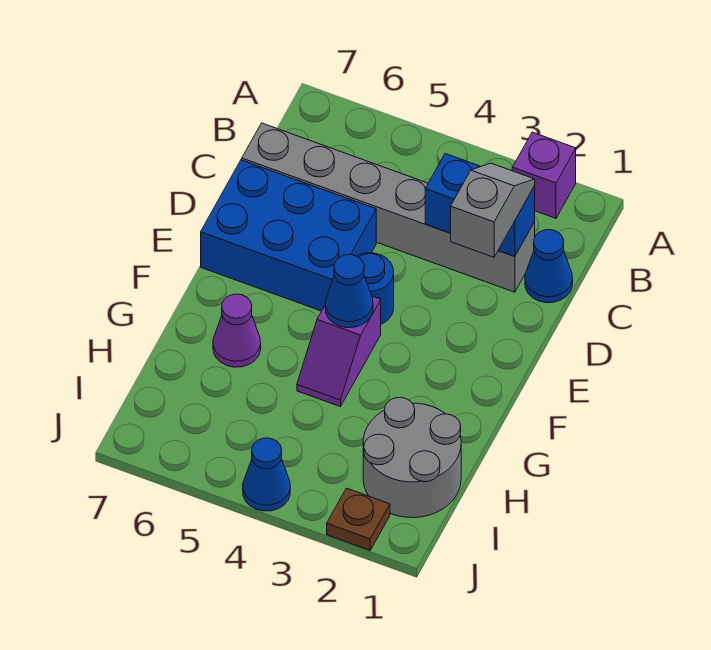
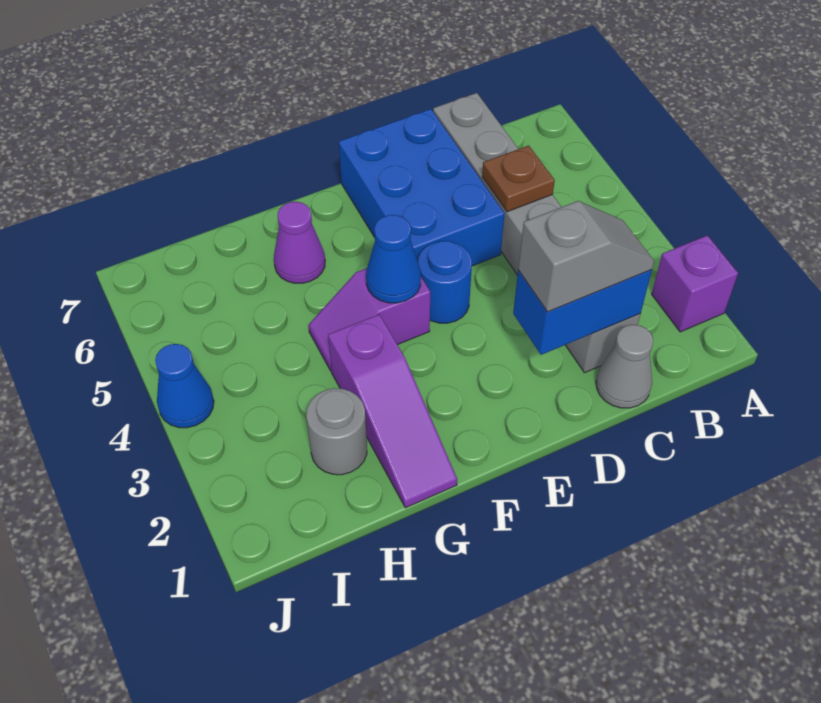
blue 1x1 cone [525,230,573,303] -> grey 1x1 cone [596,325,653,408]
blue 1x2 brick [425,154,535,256] -> blue 1x2 brick turned to [513,270,652,355]
none -> purple 1x3 slope [328,315,457,508]
grey 2x2 round brick [363,397,461,518] -> grey 1x1 round brick [306,388,367,475]
brown 1x1 plate [327,488,390,550] -> brown 1x1 plate moved to [482,146,555,212]

